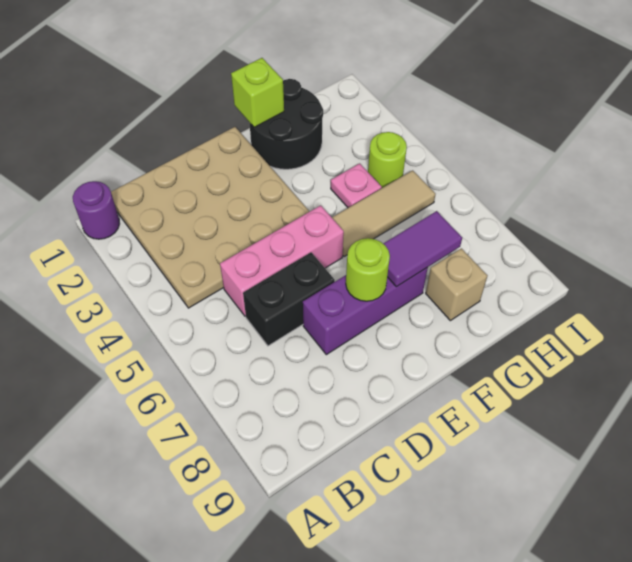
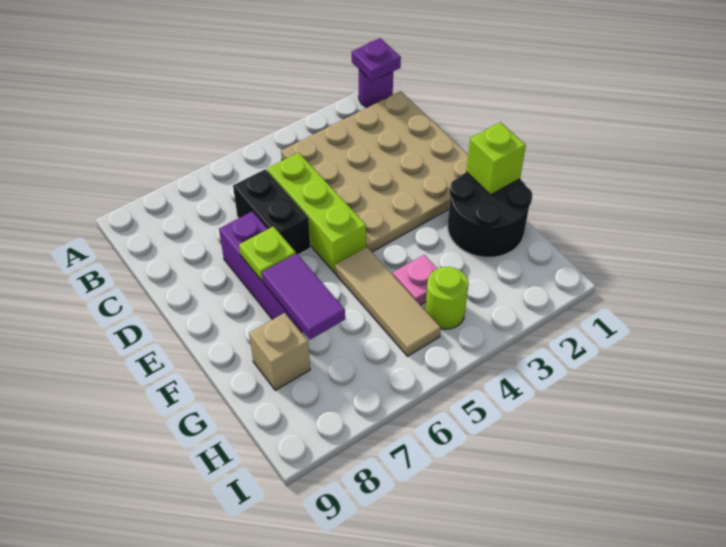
none -> purple 1x1 plate [352,38,401,82]
pink 1x3 brick [220,205,344,316] -> lime 1x3 brick [267,153,366,273]
lime 1x1 round brick [346,238,390,301] -> lime 1x1 plate [239,226,296,281]

